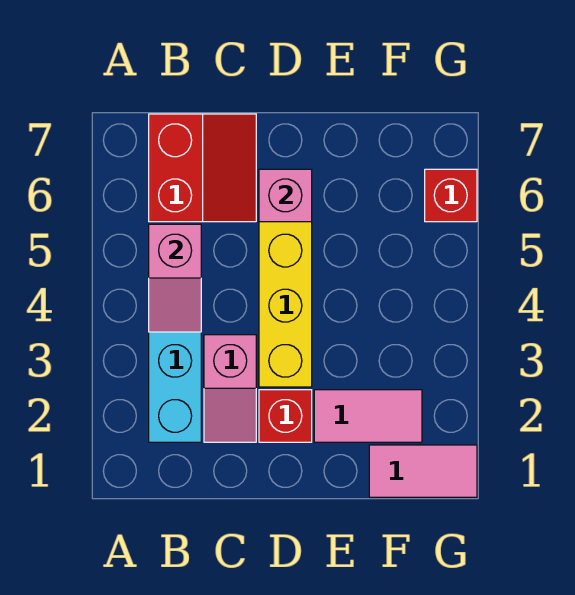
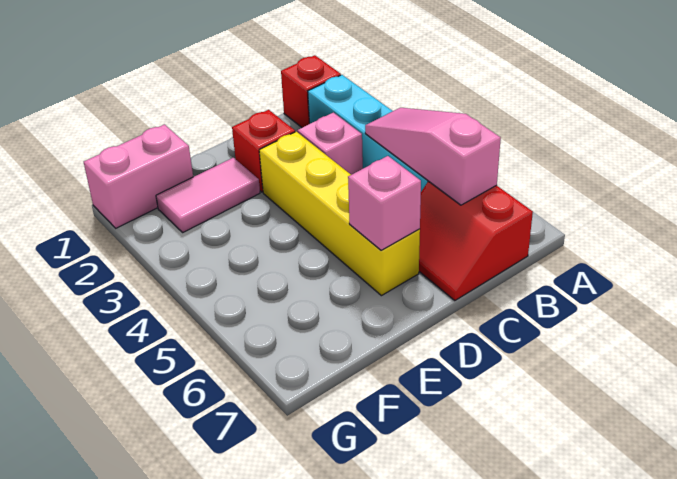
pink 1x2 slope [149,224,201,332] -> pink 1x3 slope [365,108,501,205]
pink 1x2 tile [369,445,477,497] -> pink 1x2 brick [84,124,193,228]
red 1x1 brick [425,169,477,222] -> red 1x1 brick moved to [281,55,341,128]

